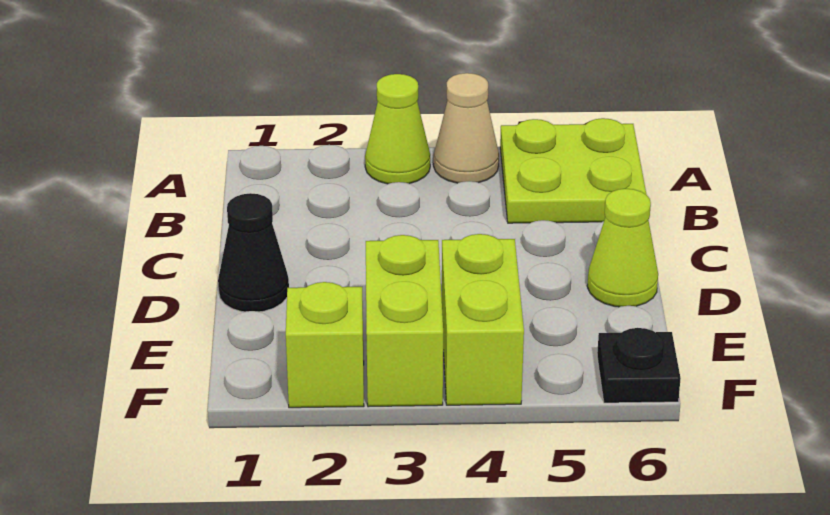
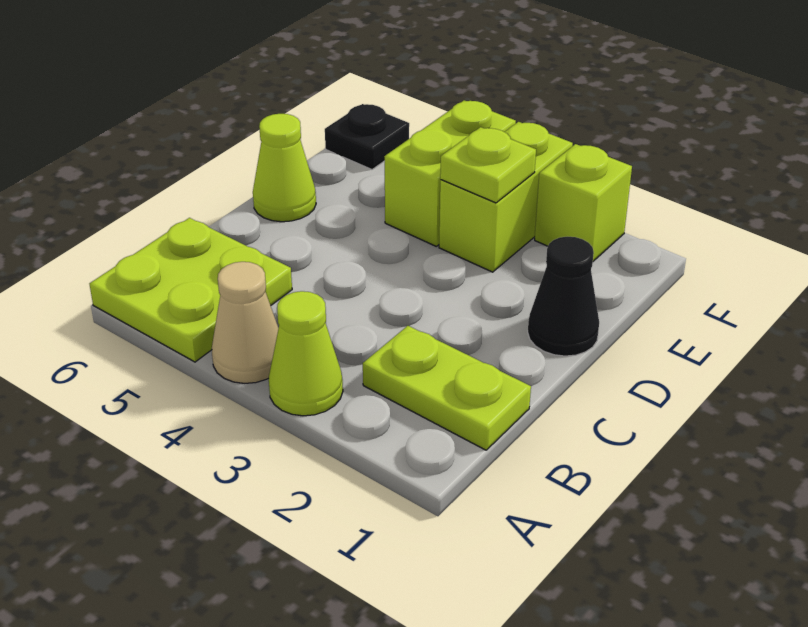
none -> lime 1x2 plate [363,326,531,450]
none -> lime 1x1 plate [440,127,536,203]

